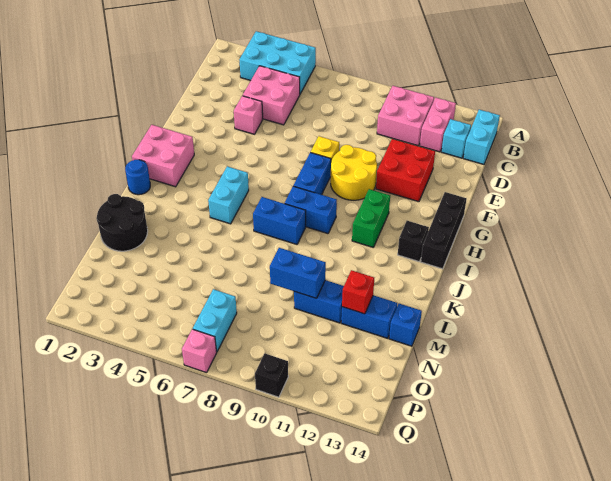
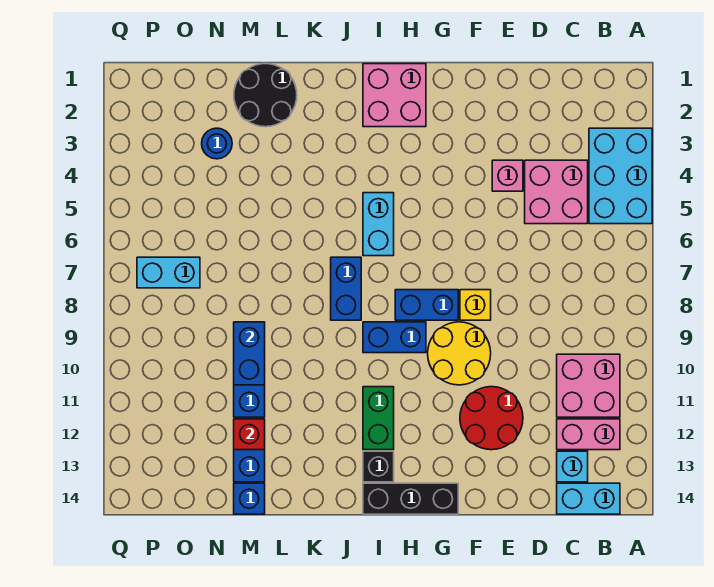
red 2x2 brick [376,139,435,202] -> red 2x2 round brick [460,387,523,450]
green 1x2 brick [352,189,390,247] -> green 1x2 brick turned to [363,387,394,450]
cyan 1x2 brick [208,166,249,224] -> cyan 1x2 brick turned to [363,193,394,256]
blue 1x2 brick [285,186,337,234] -> blue 1x2 brick turned to [363,322,426,353]
blue 1x1 round brick [125,160,150,195] -> blue 1x1 round brick moved to [202,128,232,159]
pink 1x1 brick [182,329,217,373] -> none
black 1x1 brick [255,353,288,397] -> none

